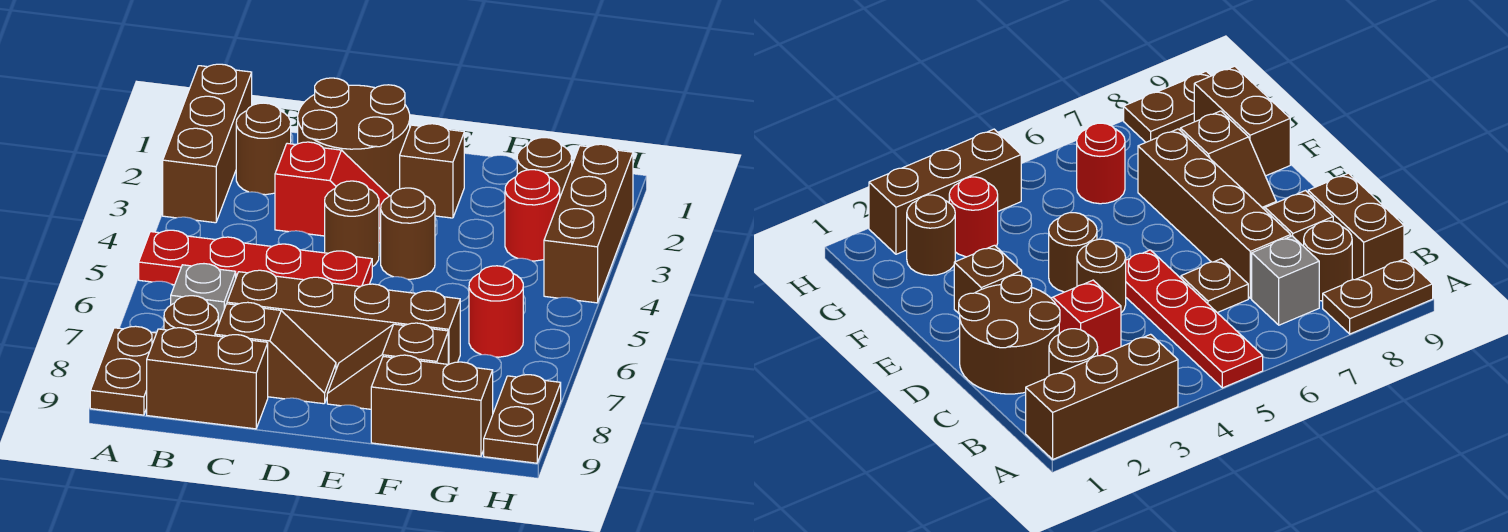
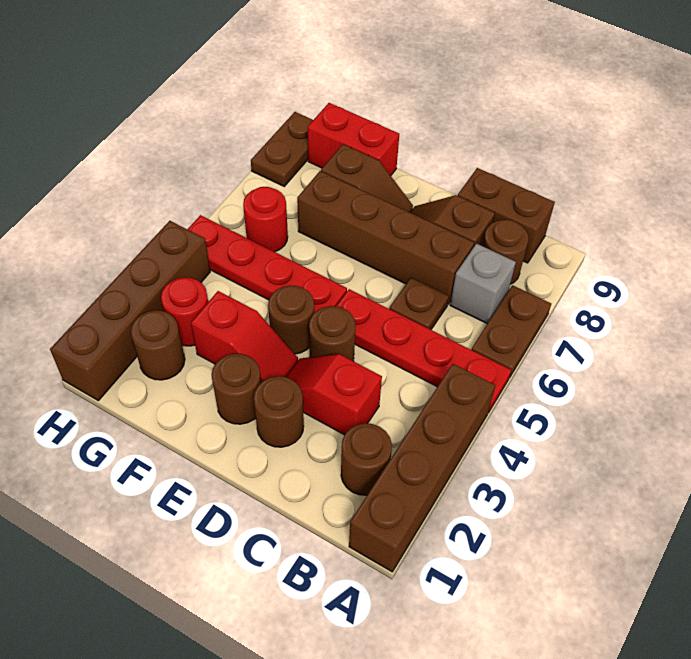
brown 1x3 brick [163,64,252,223] -> brown 1x4 brick [349,364,495,572]
brown 1x2 plate [90,326,156,415] -> brown 1x2 plate moved to [471,285,551,378]
brown 2x2 round brick [298,78,410,196] -> brown 1x1 round brick [254,376,304,447]
brown 1x1 brick [400,124,464,218] -> brown 1x1 round brick [212,354,261,424]
none -> red 1x2 slope [191,291,298,383]
none -> red 1x4 plate [188,215,347,313]
brown 1x2 brick [371,355,493,456] -> red 1x2 brick [308,103,399,176]
brown 1x3 brick [544,144,633,303] -> brown 1x4 brick [50,221,210,401]

